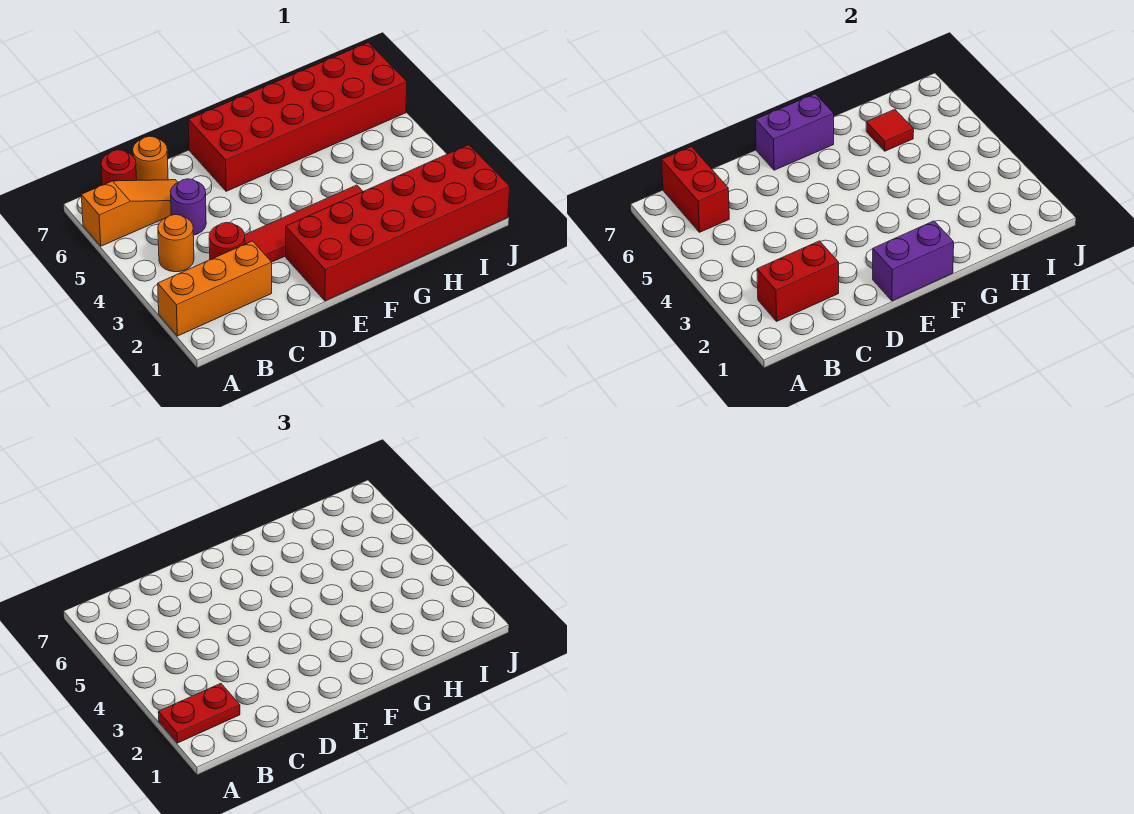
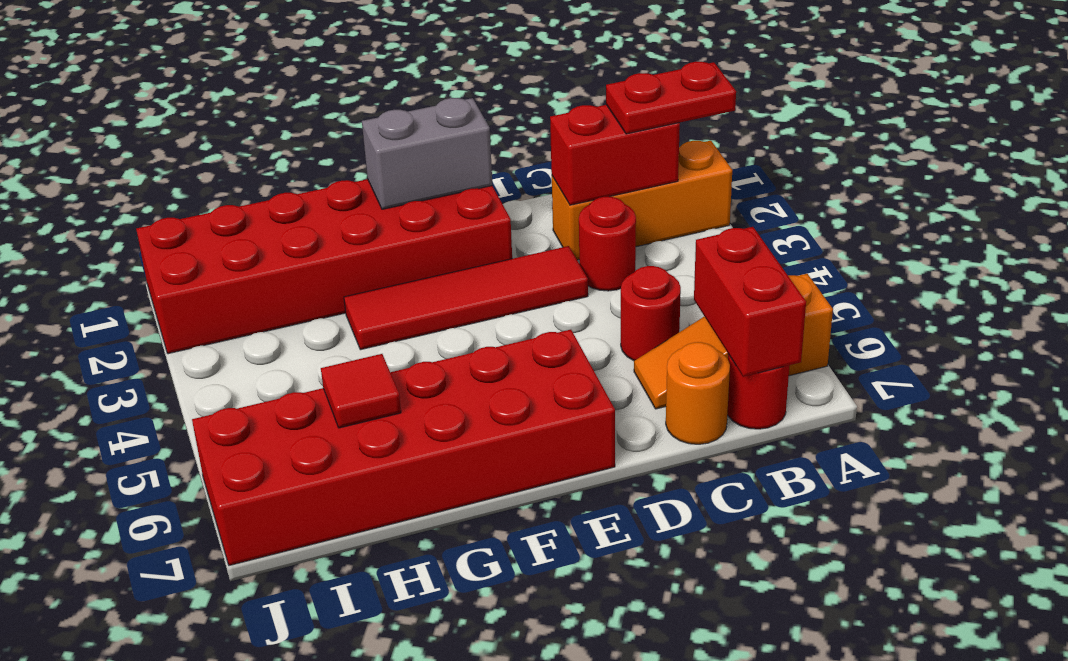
orange 1x1 round brick [158,214,194,272] -> none
purple 1x1 round brick [170,179,206,235] -> red 1x1 round brick [621,266,681,361]
purple 1x2 brick [873,221,954,301] -> grey 1x2 brick [362,98,492,209]
purple 1x2 brick [755,94,834,170] -> none

